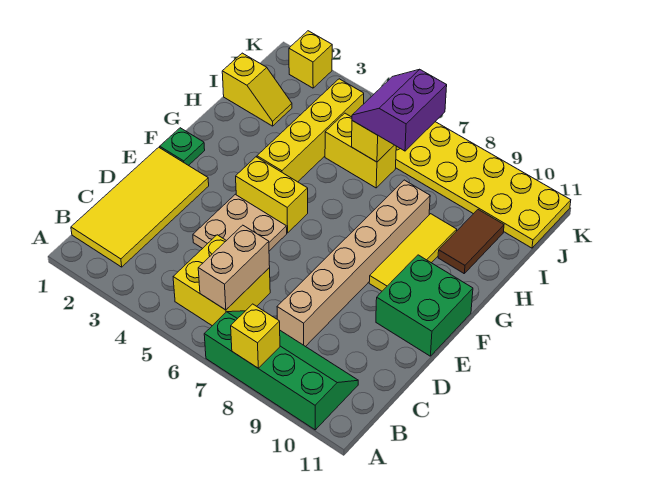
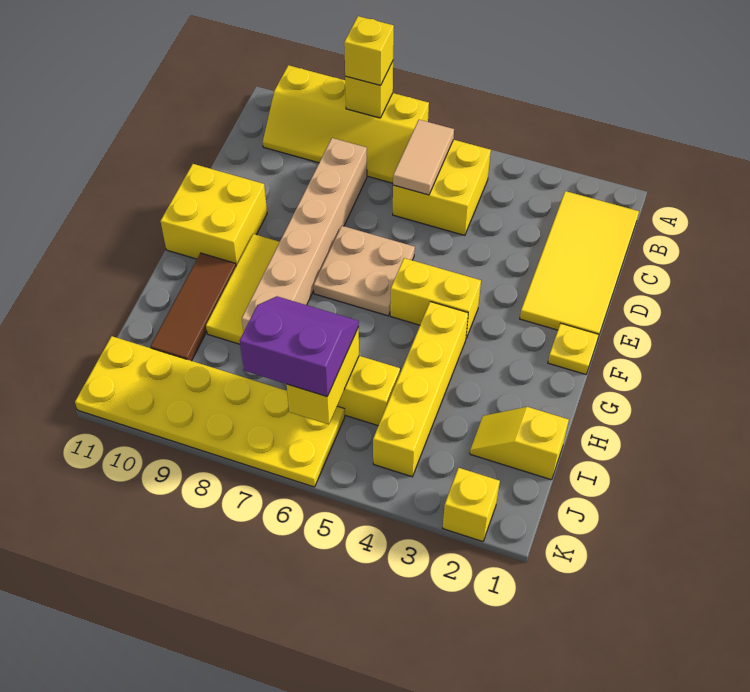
green 2x4 slope [204,311,358,430] -> yellow 2x4 slope [263,65,429,183]
none -> yellow 1x1 brick [344,16,394,85]
tan 1x2 brick [198,225,270,310] -> tan 1x2 tile [393,120,454,195]
tan 2x2 plate [193,194,287,251] -> tan 2x2 plate moved to [314,226,415,316]
green 2x2 brick [376,255,473,356] -> yellow 2x2 brick [161,164,267,266]
green 1x1 plate [160,128,205,166] -> yellow 1x1 plate [548,323,599,374]
brown 1x2 tile [438,210,504,273] -> brown 1x3 tile [150,253,236,361]
purple 2x2 slope [352,69,447,151] -> purple 2x2 slope turned to [240,296,359,396]

